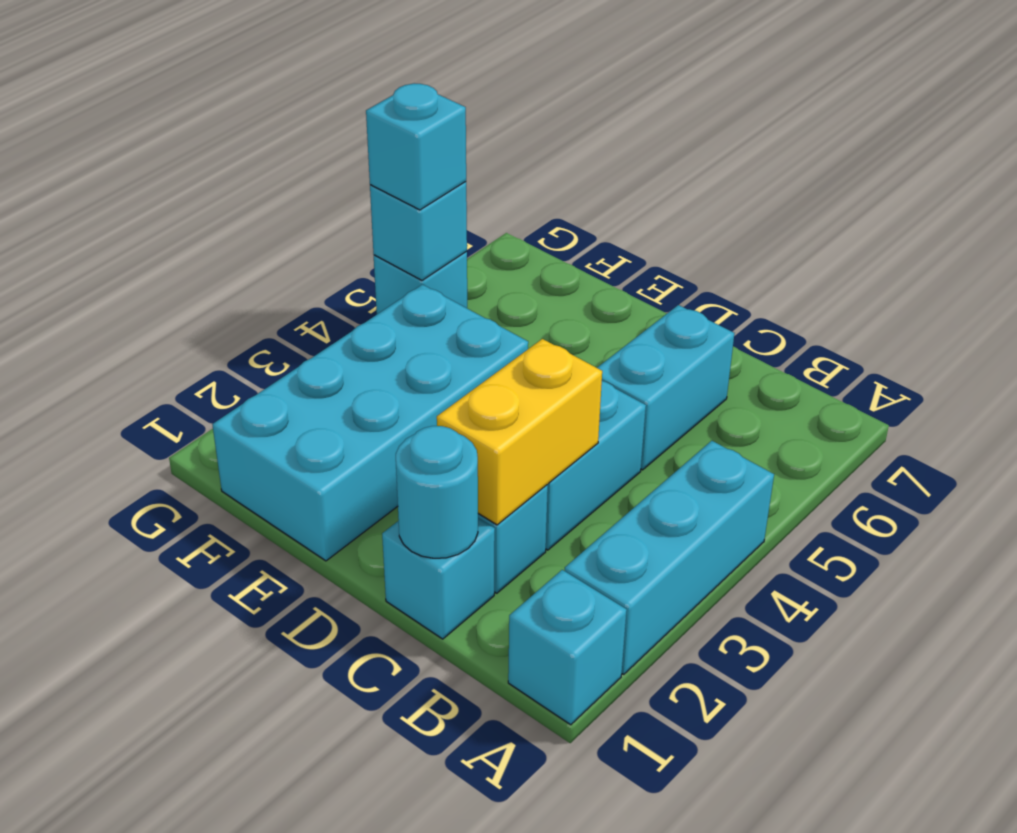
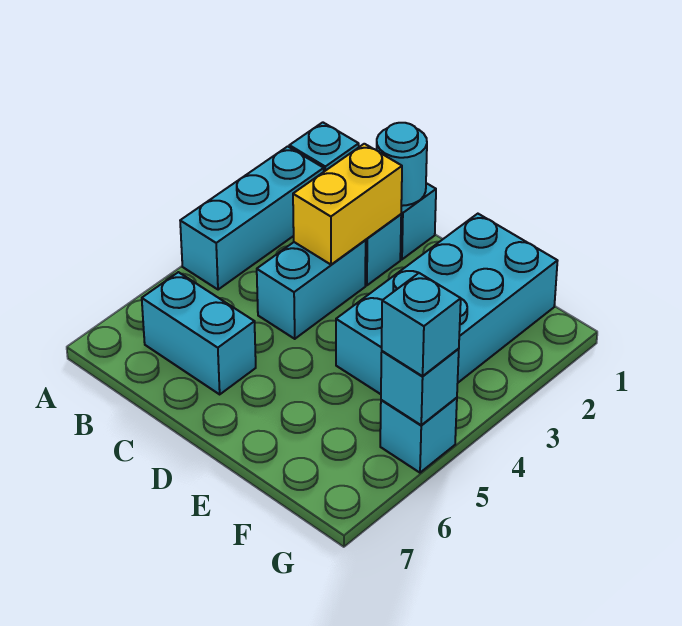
cyan 1x2 brick [597,305,735,470] -> cyan 1x2 brick turned to [142,272,256,394]

